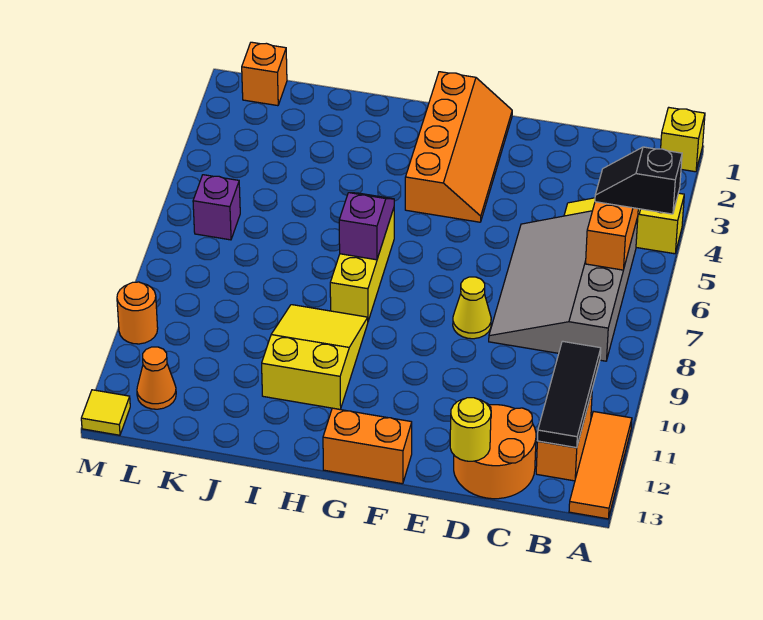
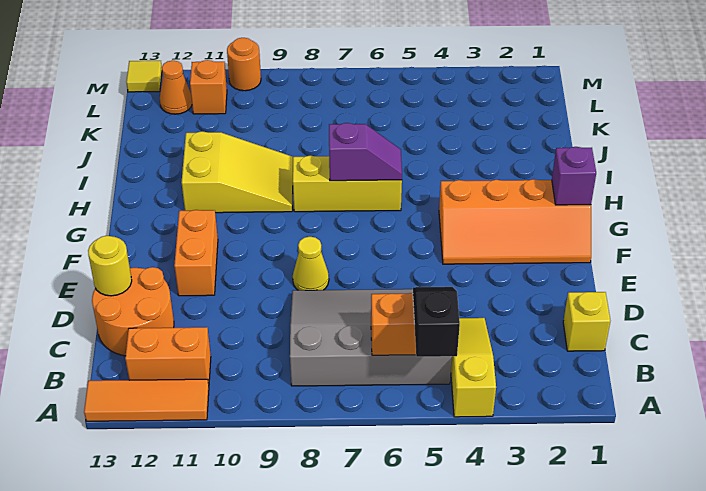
yellow 1x1 brick [661,108,705,172] -> yellow 1x1 brick moved to [563,292,610,351]
black 1x3 tile [537,341,601,448] -> none
orange 1x2 brick [323,408,412,484] -> orange 1x2 brick moved to [174,210,218,296]
orange 1x1 brick [242,42,287,106] -> orange 1x1 brick moved to [190,60,227,114]
purple 1x1 brick [193,175,240,240] -> purple 1x1 brick moved to [552,147,596,205]

